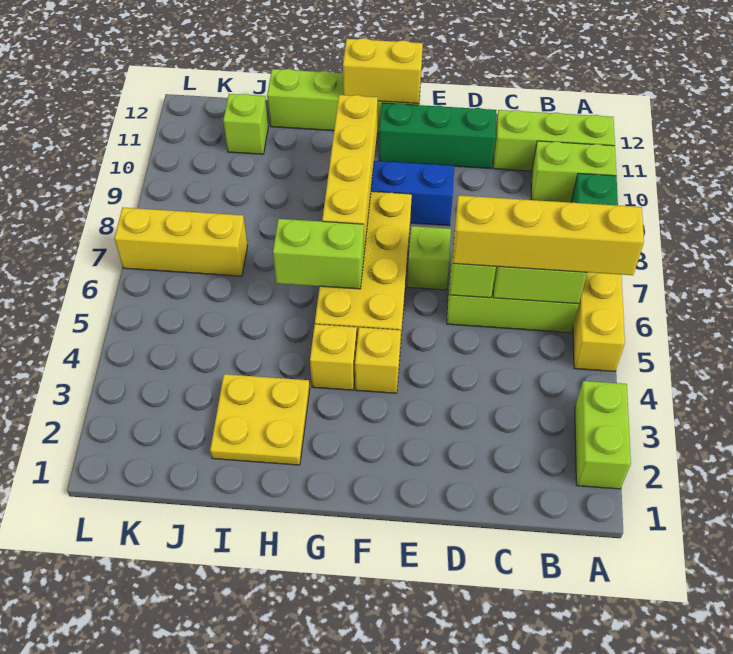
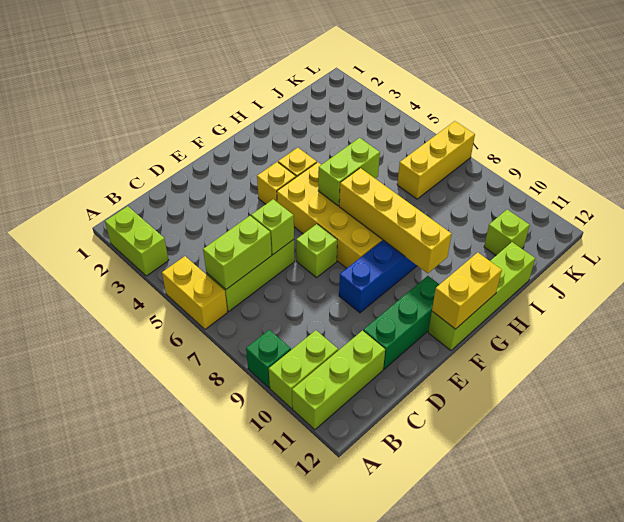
yellow 1x4 brick [453,195,644,275] -> none
yellow 2x2 plate [210,374,310,465] -> none

